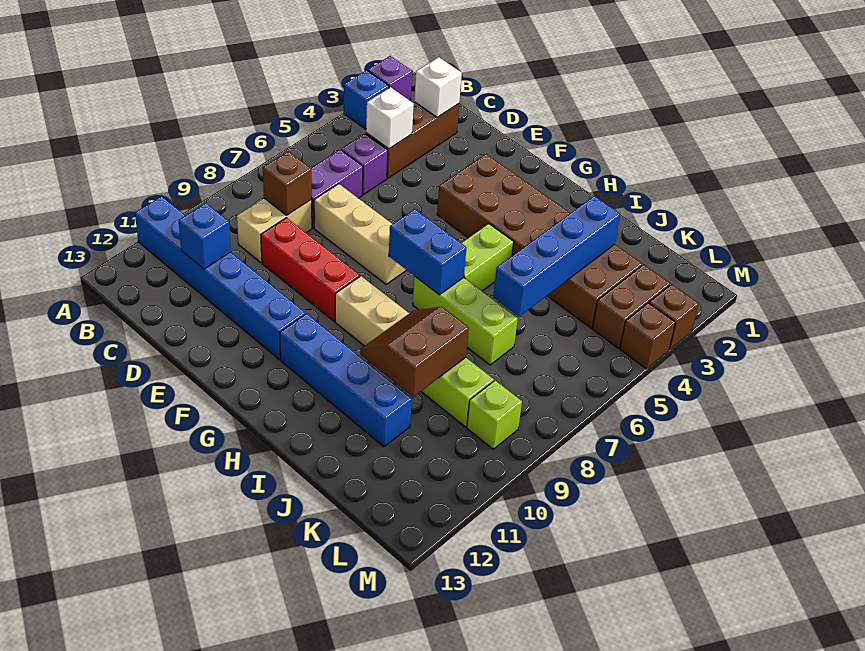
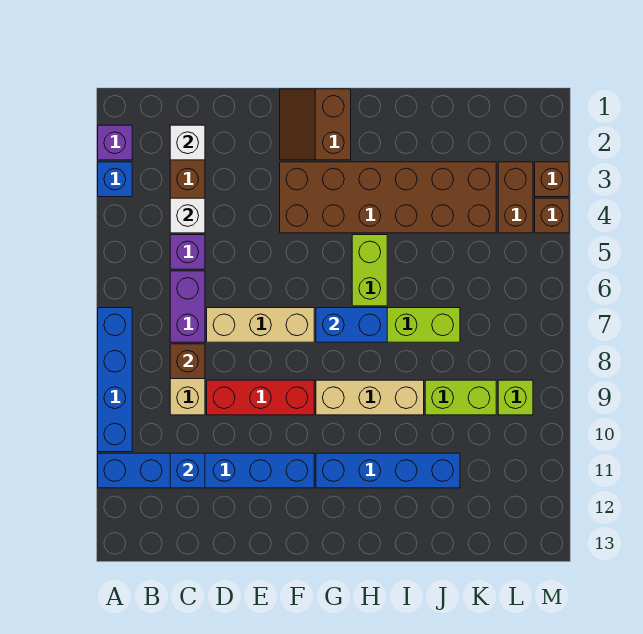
brown 2x2 slope [360,307,469,397] -> brown 2x2 slope moved to [280,89,351,160]
blue 1x4 brick [493,196,621,316] -> blue 1x4 brick moved to [98,308,132,452]

